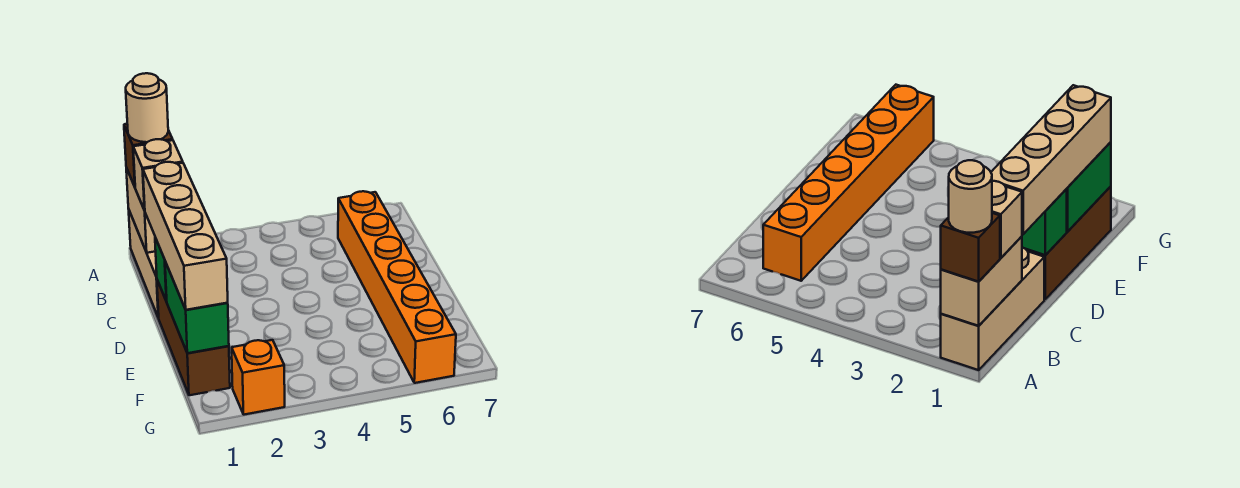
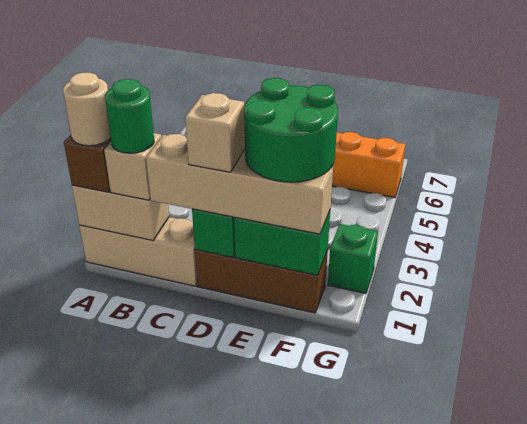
none -> green 1x1 round brick [105,79,154,153]
none -> tan 1x1 brick [185,93,245,172]
none -> green 2x2 round brick [244,78,338,182]
orange 1x1 brick [232,340,285,415] -> green 1x1 brick [328,224,378,293]

